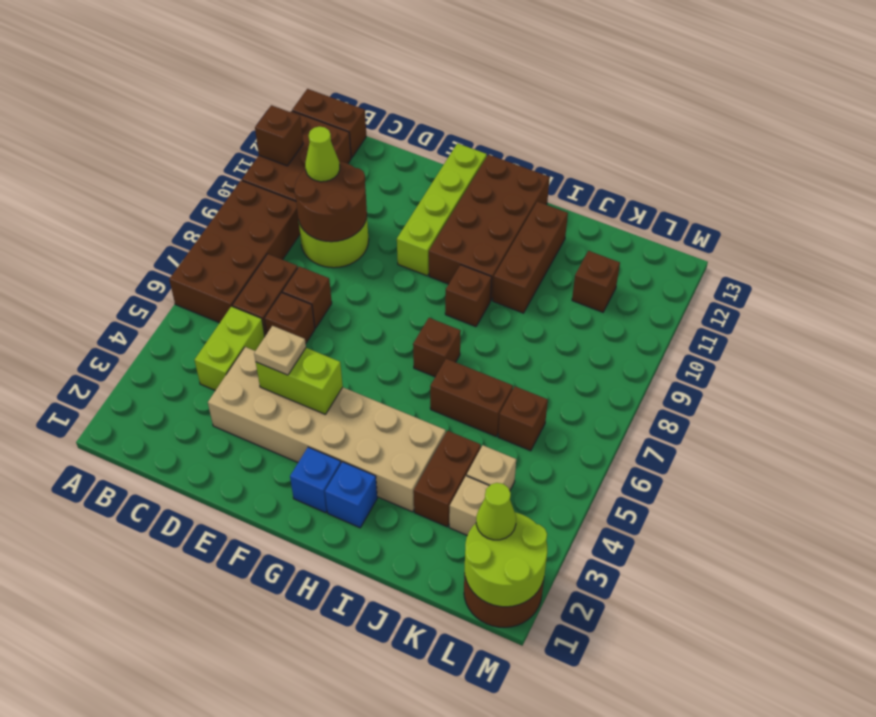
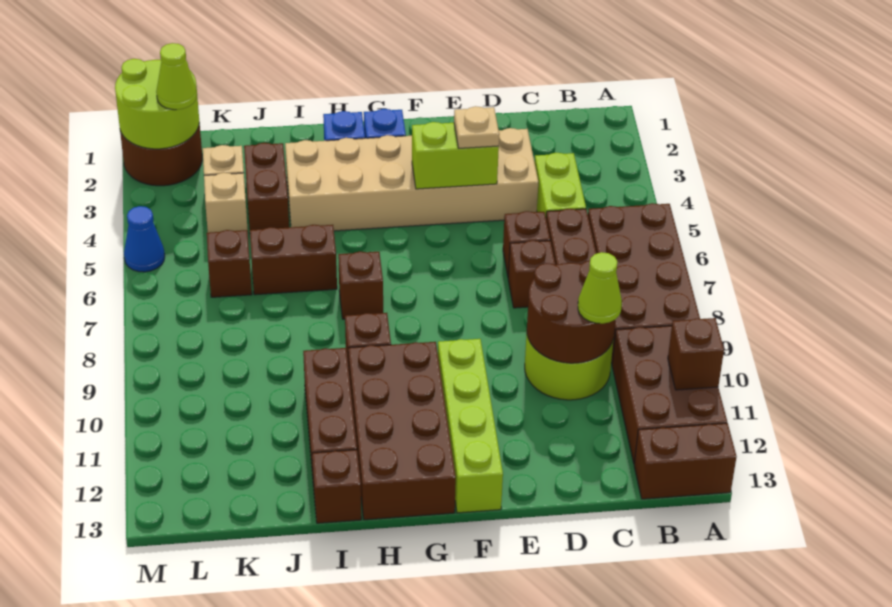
brown 1x1 brick [572,251,620,312] -> brown 1x1 brick moved to [312,450,361,523]
none -> blue 1x1 cone [124,206,165,272]

